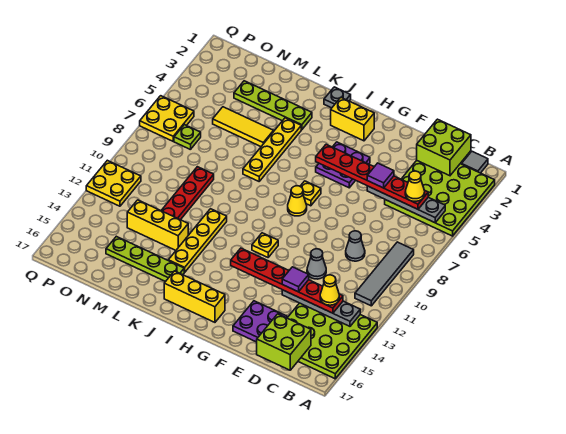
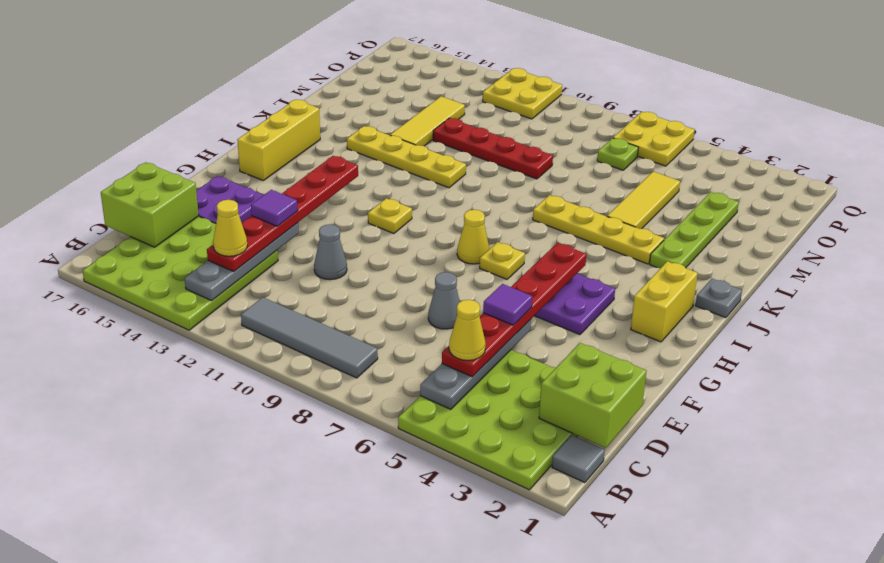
grey 1x1 cone [346,231,365,261] -> grey 1x1 cone moved to [428,272,460,329]
lime 1x4 plate [106,236,185,282] -> none
yellow 1x3 brick [127,200,188,250] -> yellow 1x3 tile [390,96,465,146]

